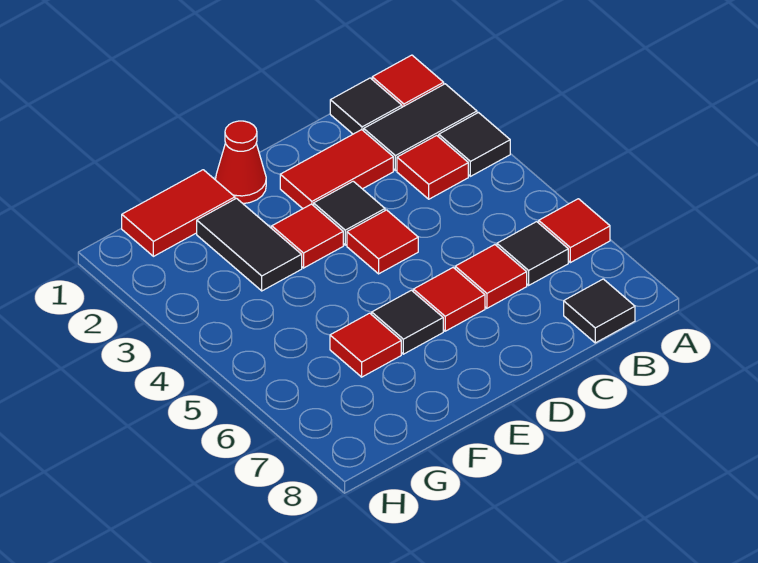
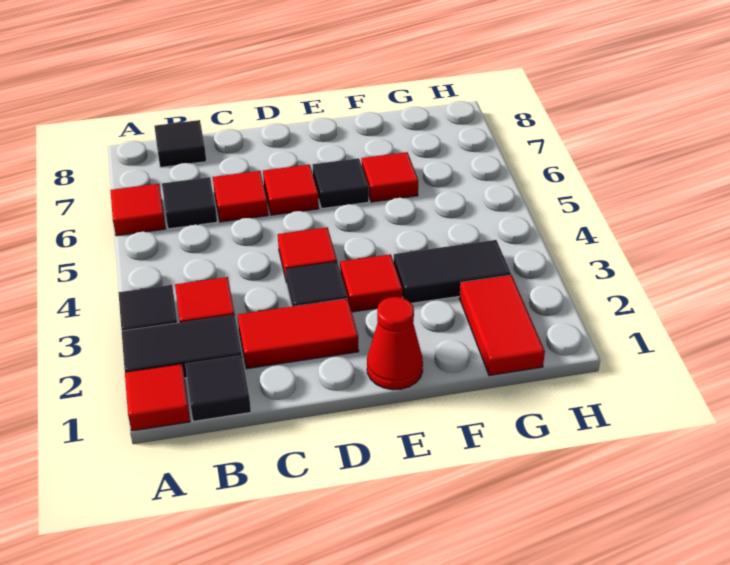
red 1x2 tile [122,170,235,256] -> red 1x2 tile turned to [460,275,545,376]
black 1x2 tile [197,198,302,291] -> black 1x2 tile turned to [394,240,511,303]

